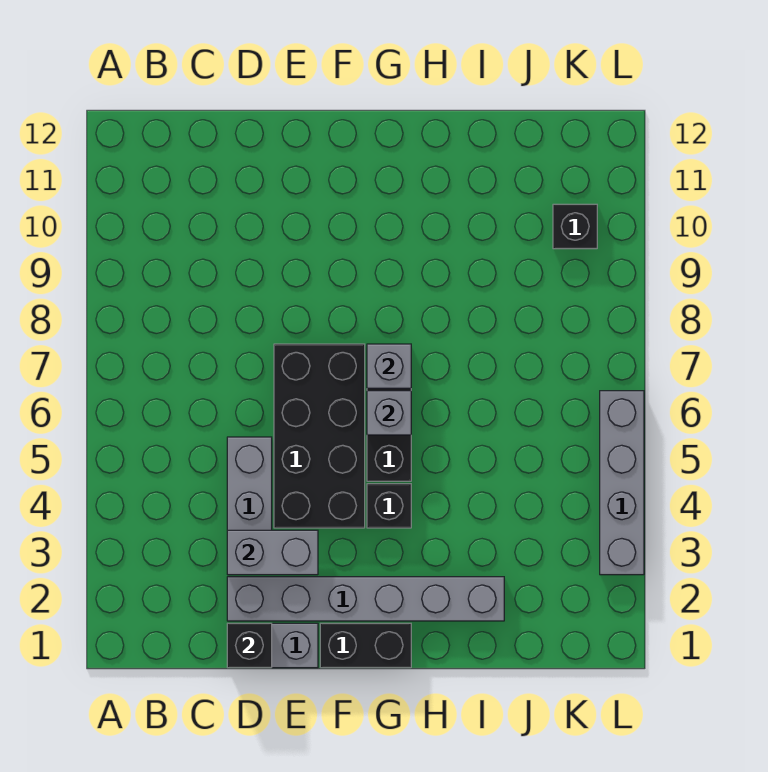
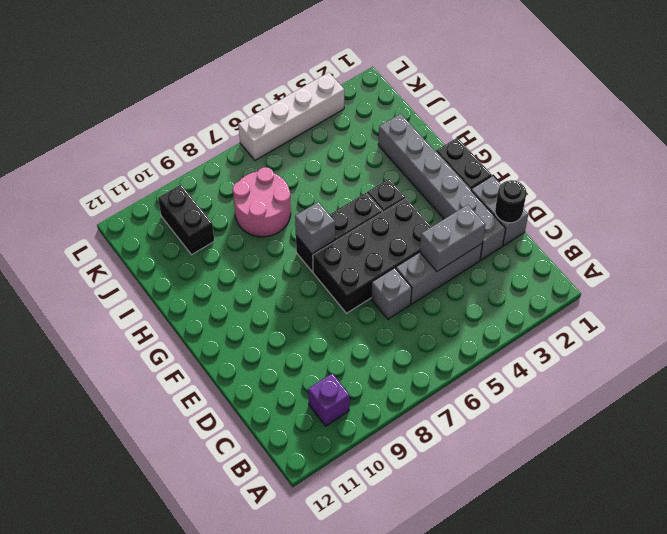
none -> purple 1x1 brick [308,373,350,426]
black 1x1 brick [227,623,272,668] -> black 1x1 round brick [495,180,526,223]
grey 1x2 brick [227,530,318,575] -> grey 1x2 brick turned to [420,205,486,271]
grey 1x1 brick [367,391,411,435] -> grey 1x1 brick moved to [371,268,412,319]
none -> pink 2x2 round brick [233,167,291,237]
black 1x1 brick [553,204,597,249] -> black 1x2 brick [158,185,214,255]
grey 1x4 brick [600,391,644,575] -> white 1x4 brick [238,72,344,160]

